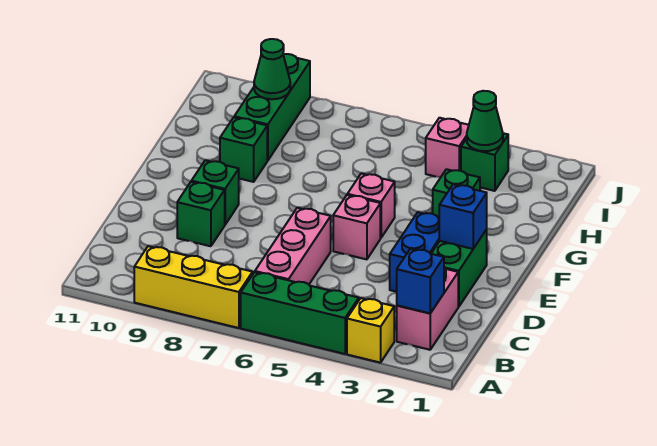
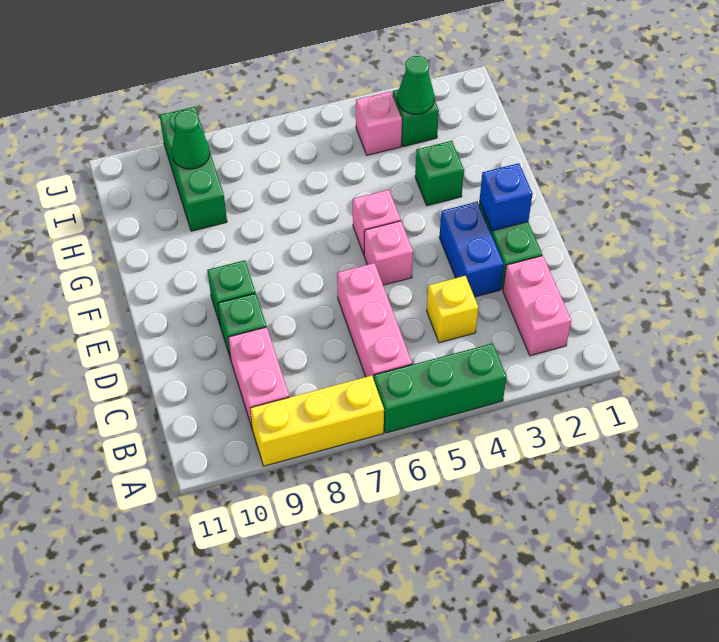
yellow 1x1 brick [347,298,394,363] -> yellow 1x1 brick moved to [427,276,478,343]
blue 1x1 brick [397,249,444,313] -> none
none -> pink 1x2 brick [228,327,289,430]
green 1x1 brick [220,118,267,182] -> none

